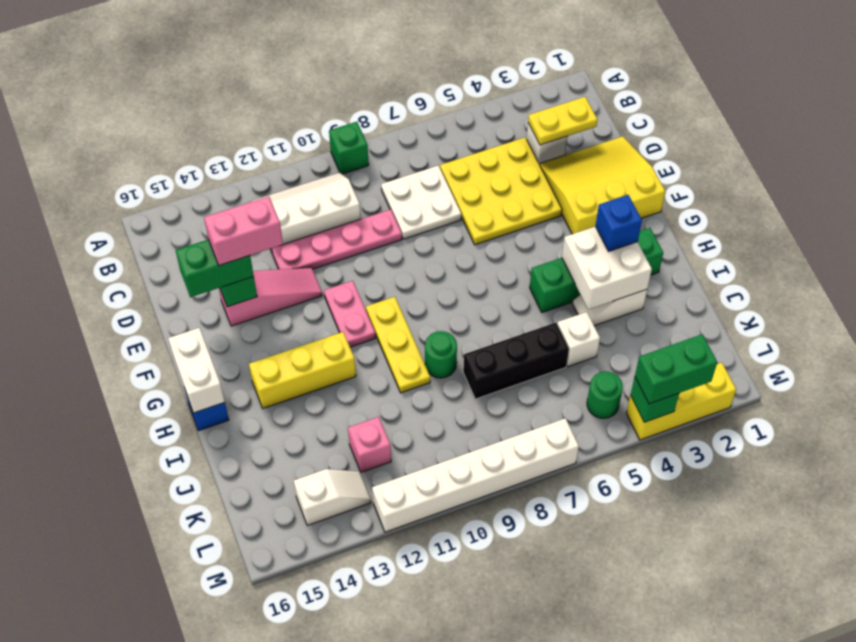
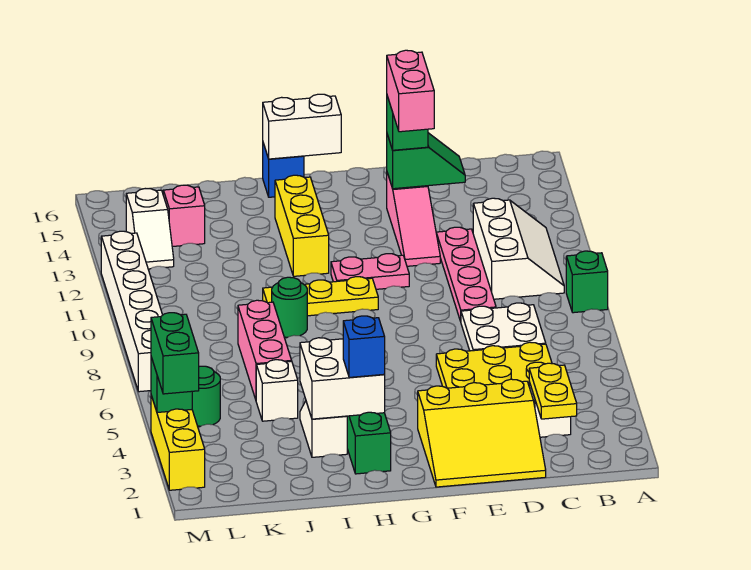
yellow 3x3 slope [539,136,665,234] -> yellow 3x3 slope turned to [418,379,546,487]
green 1x2 brick [175,240,254,297] -> green 1x1 brick [387,96,428,150]
black 1x3 brick [463,323,569,399] -> pink 1x3 brick [238,300,292,399]
pink 1x1 brick [348,417,391,472] -> pink 1x1 brick moved to [163,185,205,247]

